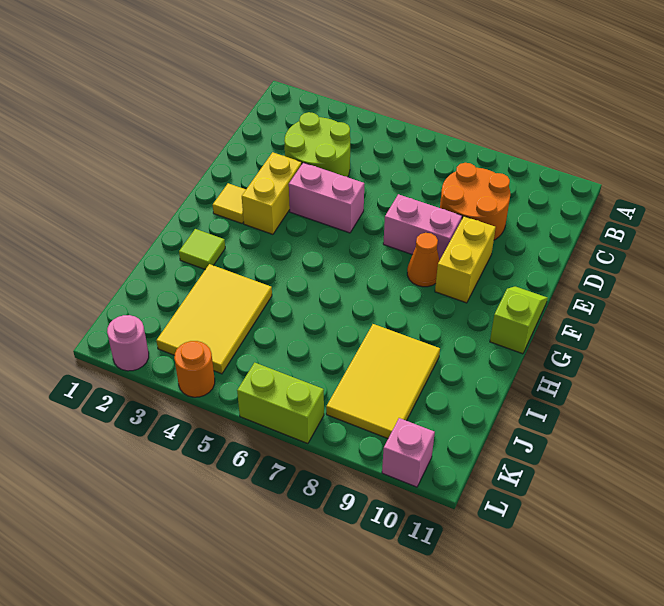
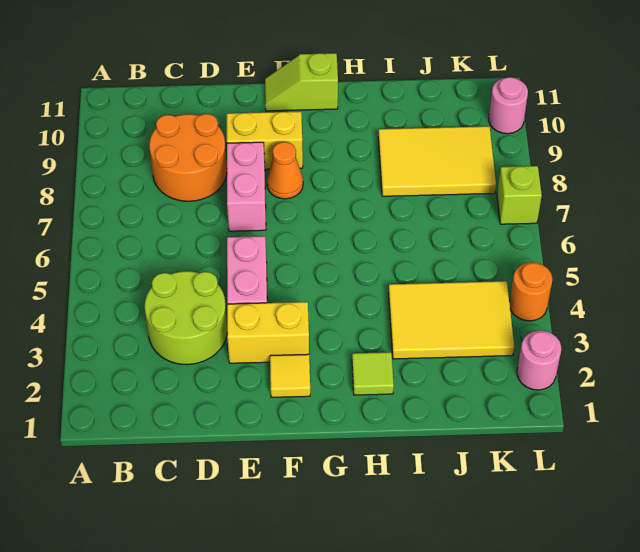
lime 1x2 brick [237,363,324,444] -> lime 1x1 brick [497,166,542,224]
pink 1x1 brick [382,418,435,487] -> pink 1x1 round brick [489,77,528,134]

